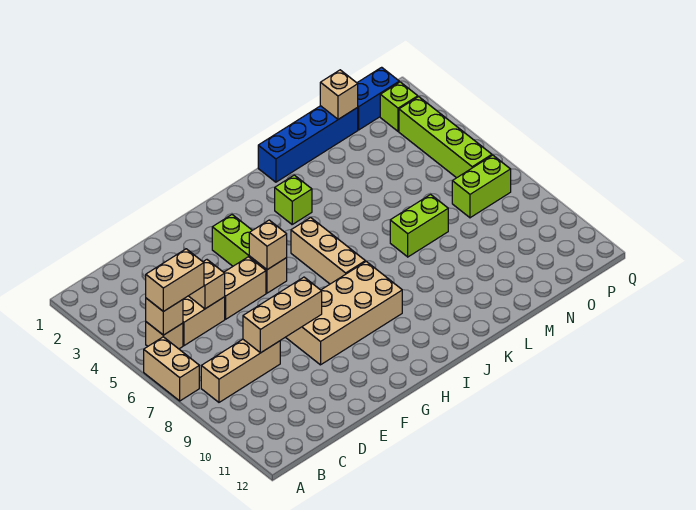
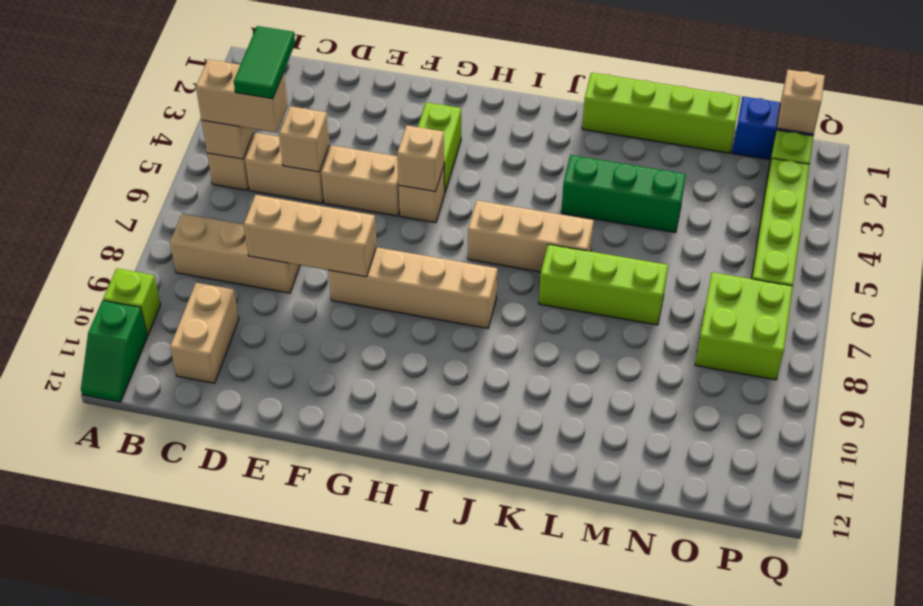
tan 1x2 brick [144,337,199,401] -> tan 1x2 brick moved to [170,283,239,383]
none -> green 1x2 slope [81,300,147,402]
none -> green 1x2 tile [234,26,295,99]
tan 2x4 brick [286,262,402,365] -> tan 1x4 brick [328,247,497,328]
tan 1x3 brick [291,218,365,284] -> tan 1x3 brick turned to [468,200,594,272]
lime 1x1 brick [275,175,312,224] -> lime 1x1 brick moved to [103,268,161,335]
blue 1x4 brick [258,106,358,182] -> lime 1x4 brick [582,73,740,153]
none -> green 1x3 brick [561,155,686,233]
lime 1x2 brick [390,194,448,257] -> lime 1x3 brick [539,244,668,325]
tan 1x1 brick [320,70,358,119] -> tan 1x1 brick moved to [777,70,825,134]
lime 1x2 brick [452,155,511,218] -> lime 2x2 brick [695,272,793,380]

